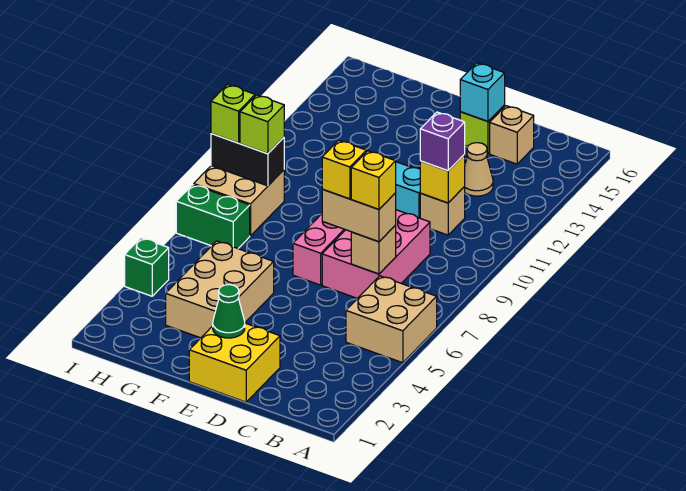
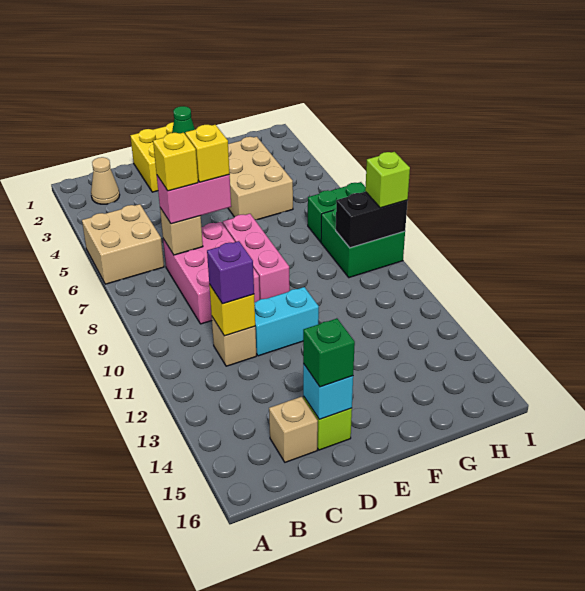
tan 1x2 brick [322,189,396,242] -> pink 1x2 brick [157,175,231,224]
tan 1x1 cone [464,143,493,196] -> tan 1x1 cone moved to [91,157,120,204]
tan 2x2 brick [194,166,284,236] -> green 2x2 brick [321,209,405,278]
lime 1x1 brick [240,95,284,154] -> none
green 1x1 brick [125,238,169,296] -> green 1x1 brick moved to [303,318,355,387]

